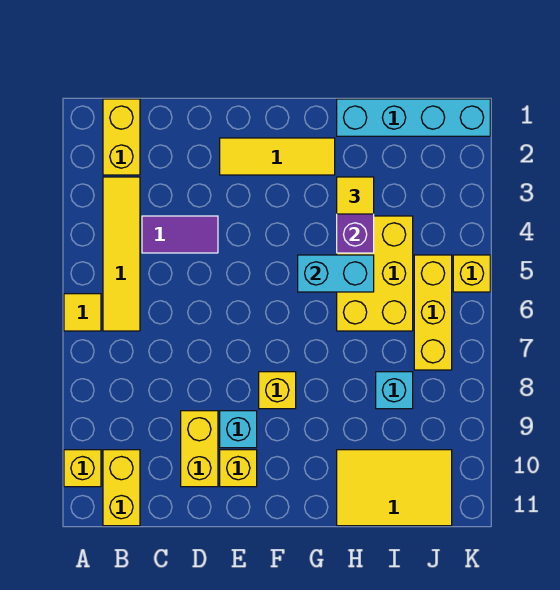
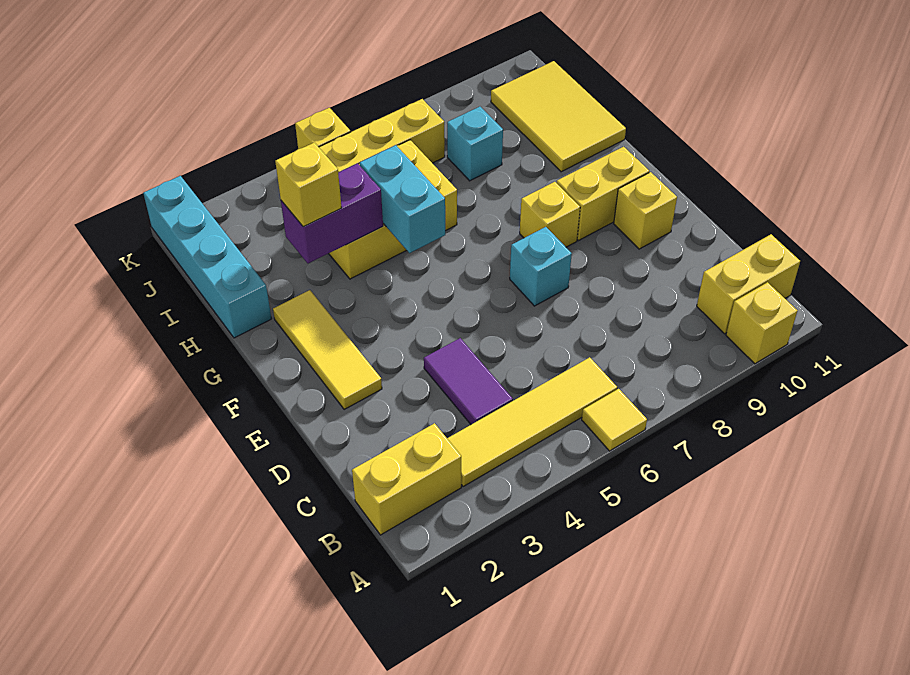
yellow 1x2 brick [181,411,218,487] -> yellow 1x2 brick moved to [557,147,649,240]
cyan 1x1 brick [220,411,257,448] -> cyan 1x1 brick moved to [510,227,572,306]
yellow 1x1 tile [337,177,374,214] -> yellow 1x1 brick [275,143,342,227]

